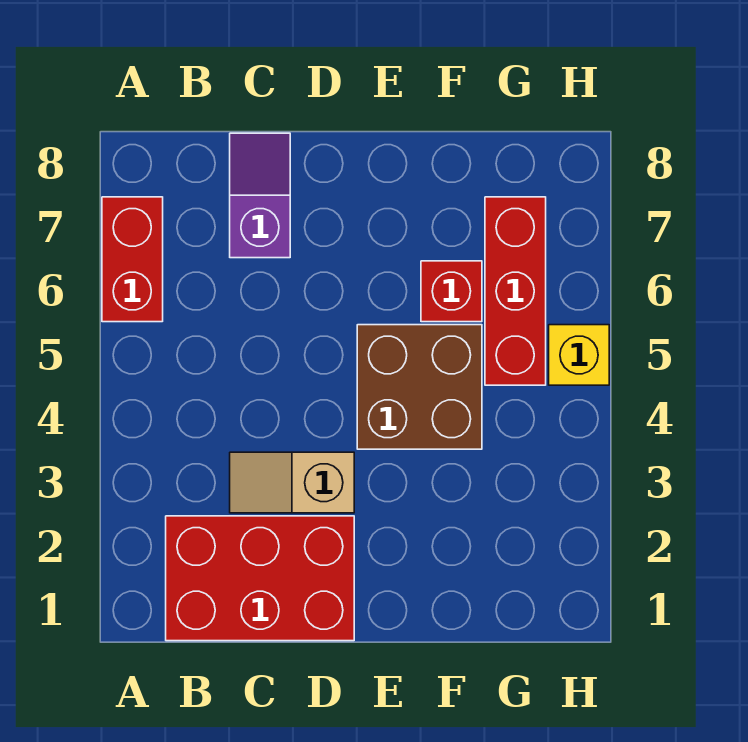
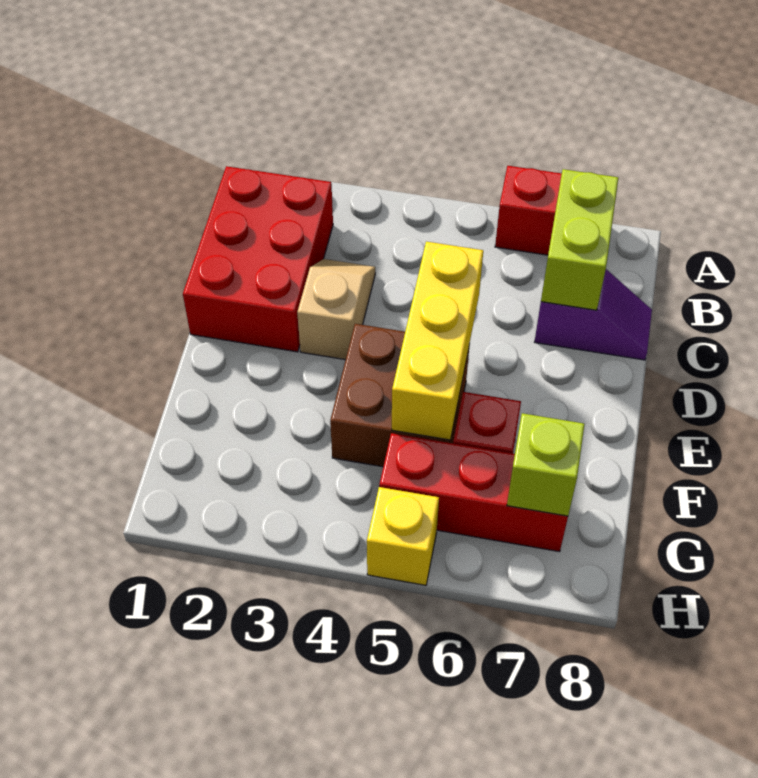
none -> lime 1x2 brick [541,169,618,310]
none -> yellow 1x3 brick [392,242,483,440]
none -> lime 1x1 brick [507,413,585,516]

